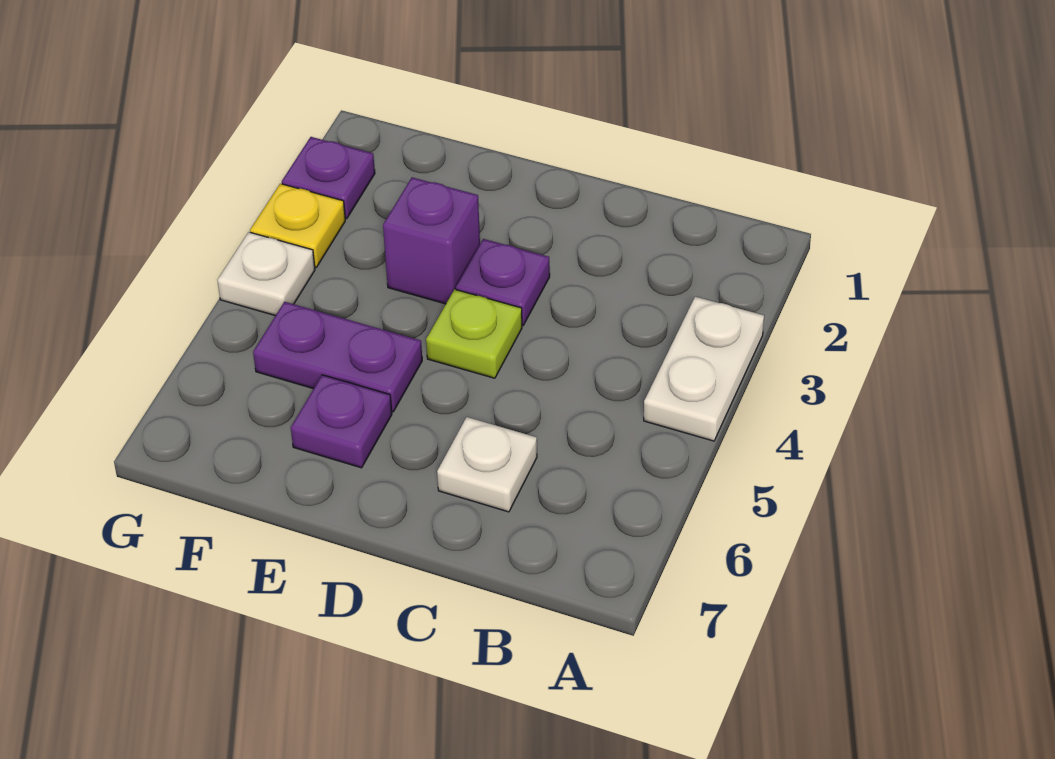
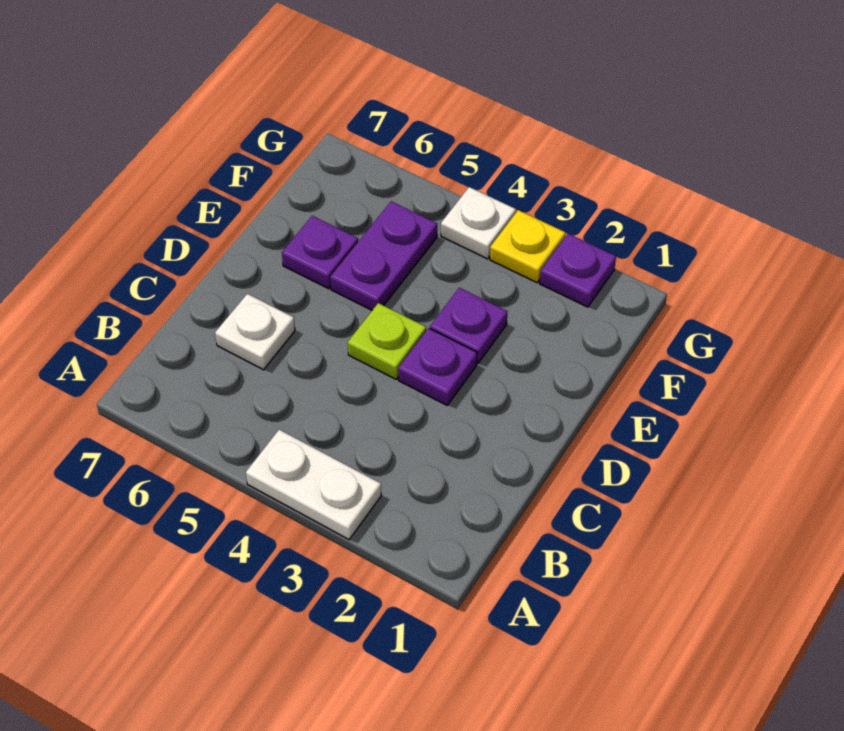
purple 1x1 brick [383,177,480,304] -> purple 1x1 plate [430,288,507,363]

